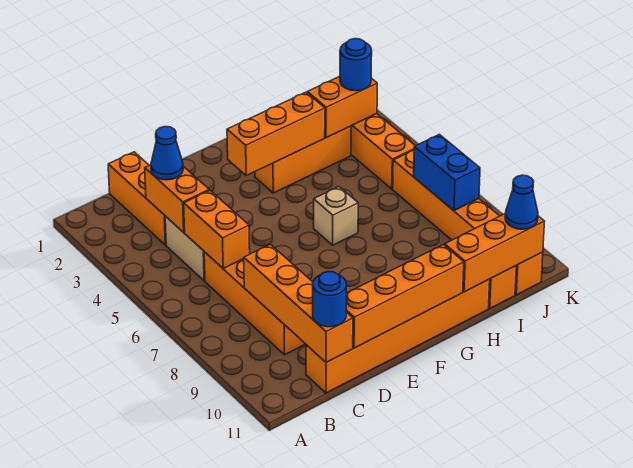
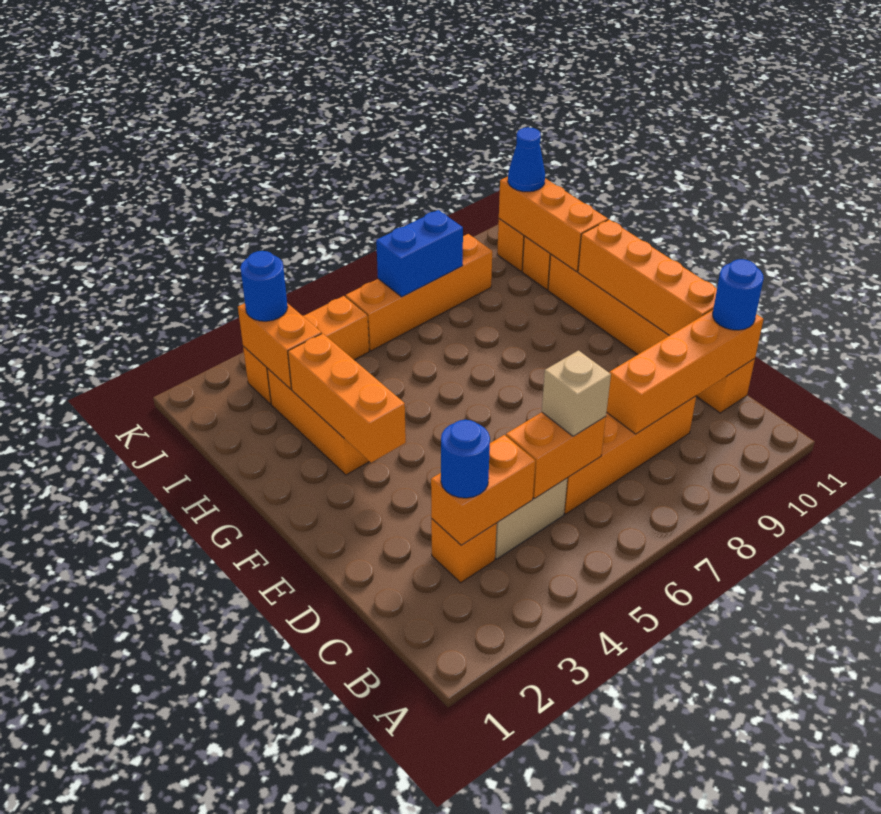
orange 1x3 brick [108,152,166,245] -> orange 1x1 brick [431,519,497,583]
blue 1x1 cone [151,127,183,180] -> blue 1x1 round brick [441,420,490,498]
tan 1x1 brick [314,187,358,245] -> tan 1x1 brick moved to [542,351,611,436]

